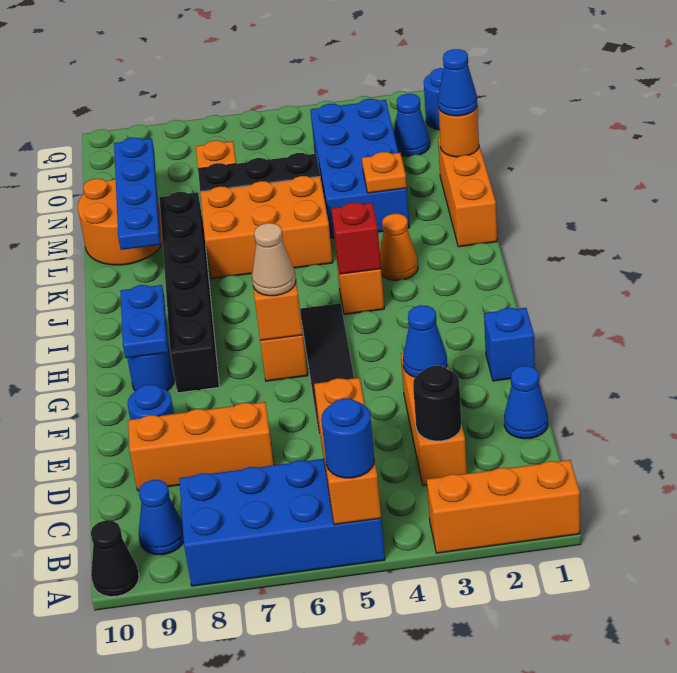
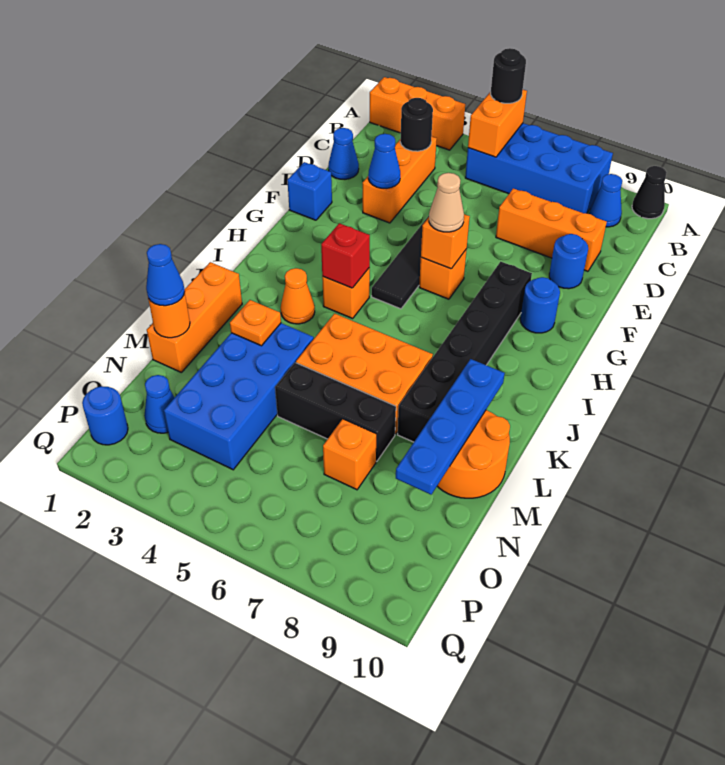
orange 1x3 brick [314,378,381,525] -> orange 1x2 brick [468,90,527,157]
blue 1x1 round brick [321,398,374,478] -> black 1x1 round brick [491,48,526,103]
blue 1x2 plate [120,285,168,358] -> none

